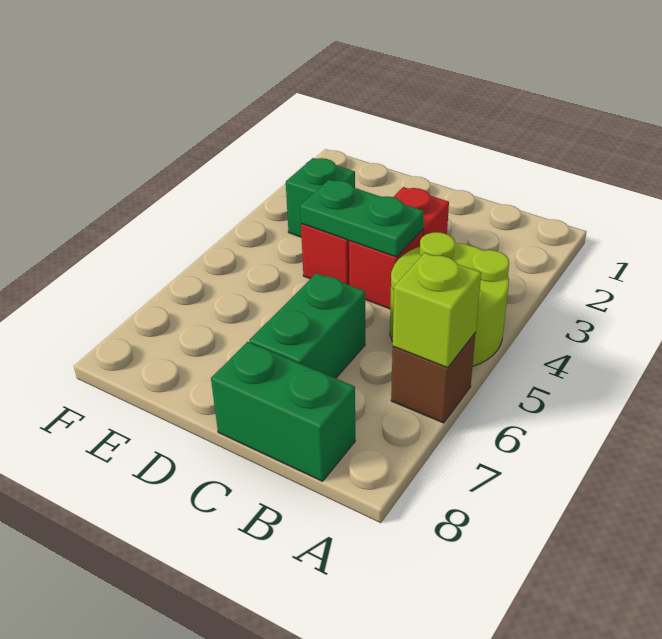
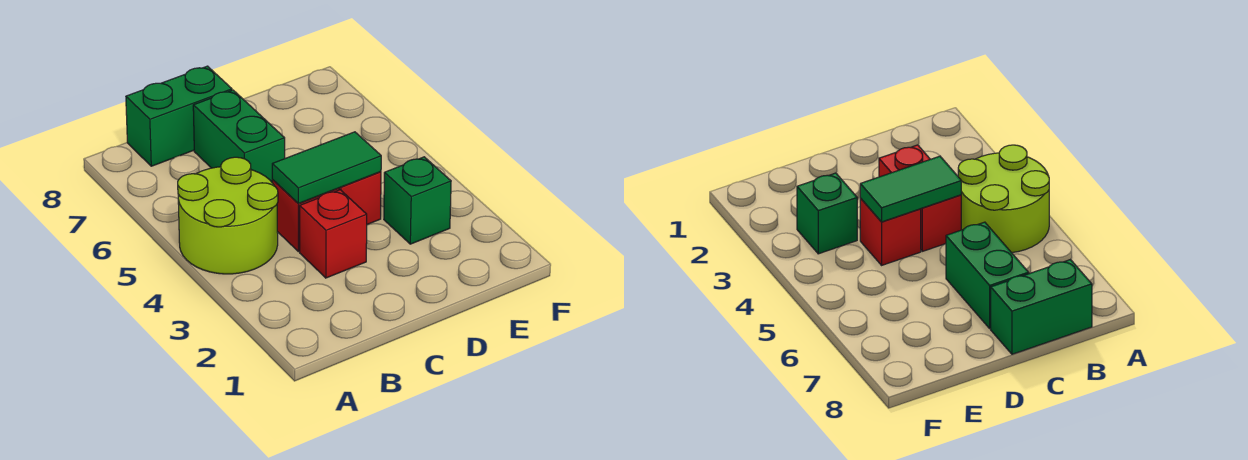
brown 1x1 brick [391,333,476,423] -> none
lime 1x1 brick [393,253,481,368] -> none
green 1x2 plate [300,180,424,257] -> green 1x2 tile [272,132,381,204]

